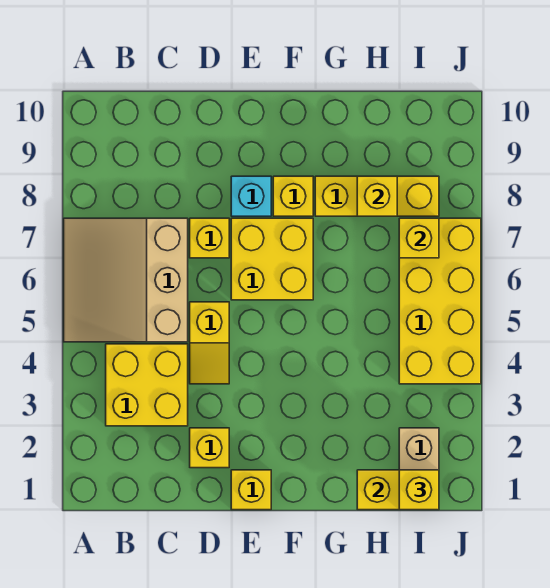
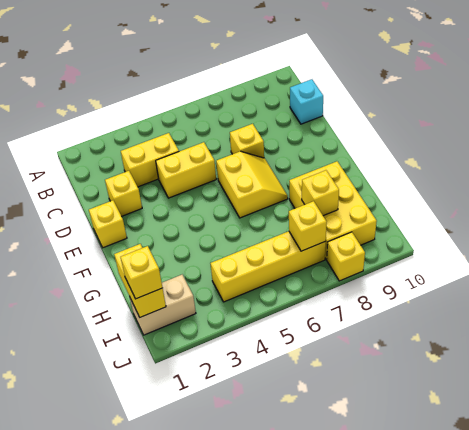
tan 3x3 slope [64,218,188,342] -> none
yellow 2x2 brick [106,344,188,426] -> yellow 1x2 brick [121,133,179,187]
yellow 1x2 slope [190,302,229,384] -> yellow 1x2 brick [156,142,216,198]
yellow 2x2 brick [231,218,313,300] -> yellow 2x2 slope [216,151,288,218]
cyan 1x1 brick [231,176,271,216] -> cyan 1x1 brick moved to [290,79,323,124]
yellow 1x1 brick [273,176,313,216] -> yellow 1x1 brick moved to [327,232,365,281]
yellow 1x3 brick [315,176,439,216] -> yellow 2x3 brick [289,161,377,259]
yellow 2x4 brick [399,218,481,384] -> yellow 1x4 brick [210,231,326,302]

